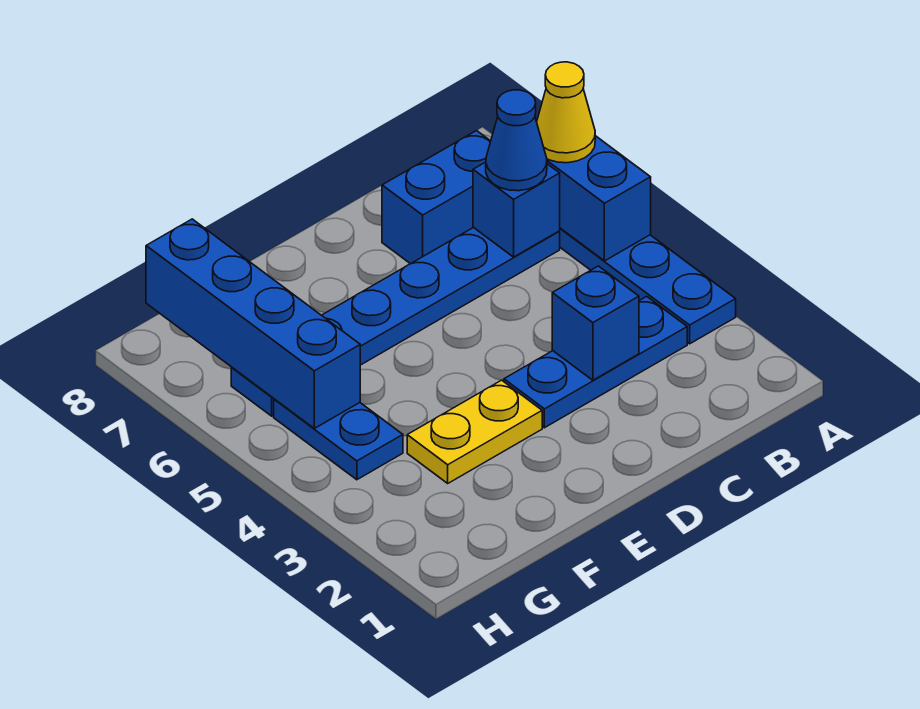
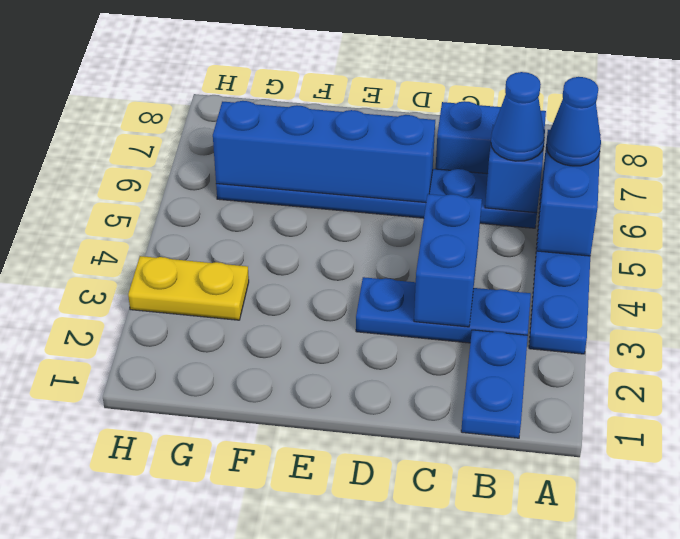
yellow 1x1 cone [537,62,595,163] -> blue 1x1 cone [547,77,601,166]
blue 1x1 brick [552,266,639,380] -> blue 1x2 brick [414,194,482,327]
yellow 1x2 plate [407,380,542,483] -> yellow 1x2 plate moved to [128,256,249,320]
blue 1x2 plate [274,399,403,480] -> blue 1x2 plate moved to [461,330,528,438]
blue 1x4 brick [146,219,360,428] -> blue 1x4 brick turned to [213,101,435,203]

